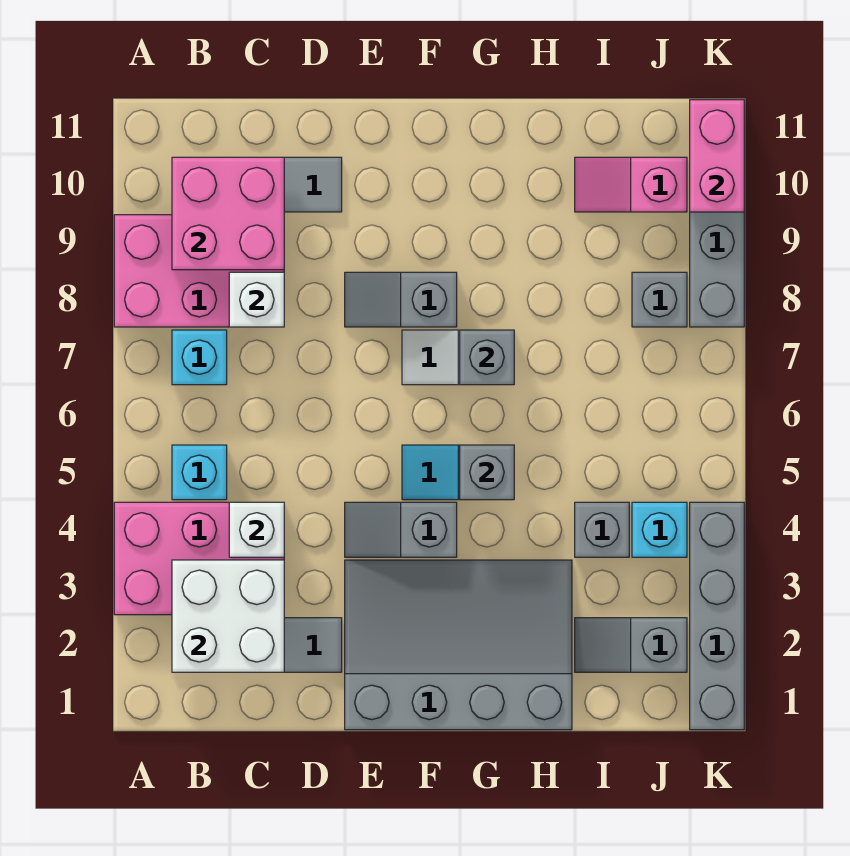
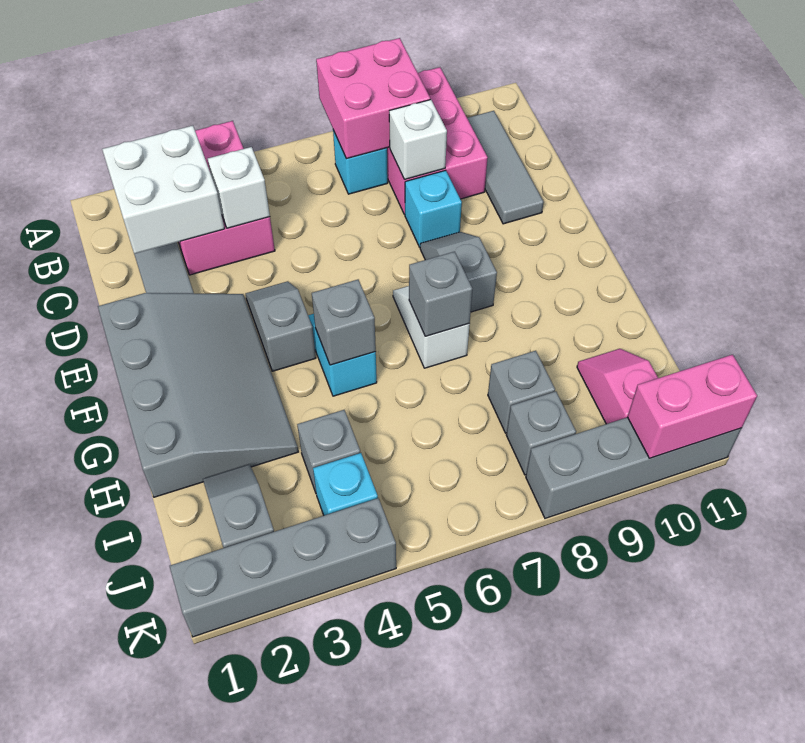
cyan 1x1 brick [172,445,227,500] -> cyan 1x1 brick moved to [405,170,462,247]
pink 2x2 brick [172,157,284,270] -> pink 2x2 brick moved to [316,38,430,159]
none -> grey 1x1 brick [488,351,555,433]

